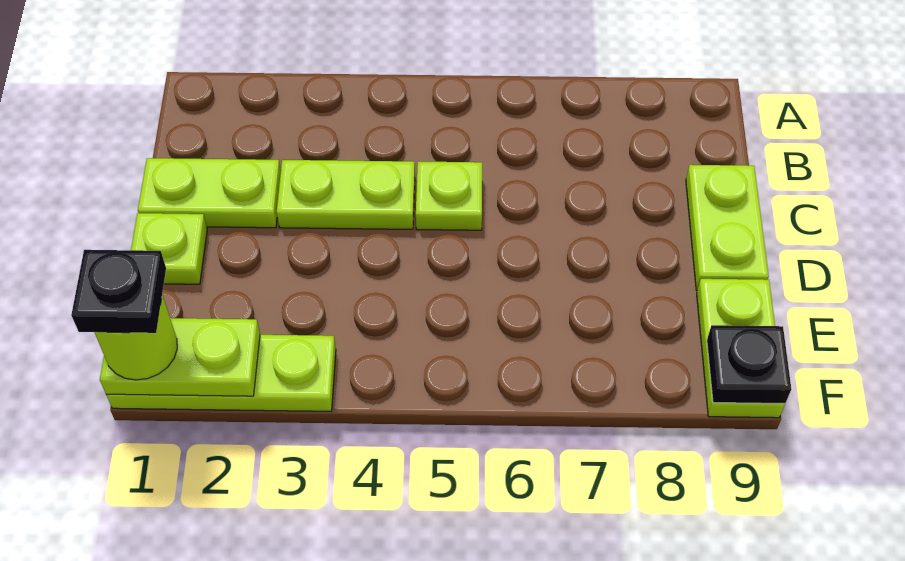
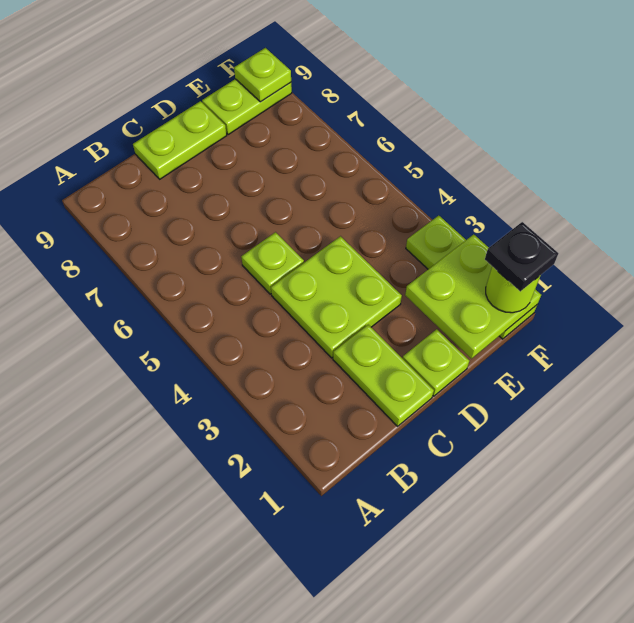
lime 1x2 plate [277,160,415,229] -> lime 2x2 plate [271,236,402,358]
lime 1x2 plate [100,318,260,396] -> lime 2x2 plate [405,234,541,359]
black 1x1 plate [707,325,791,403] -> lime 1x1 plate [234,48,291,102]

